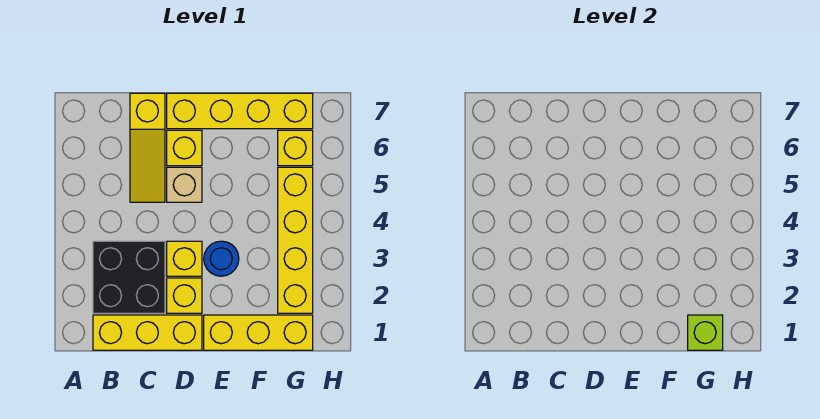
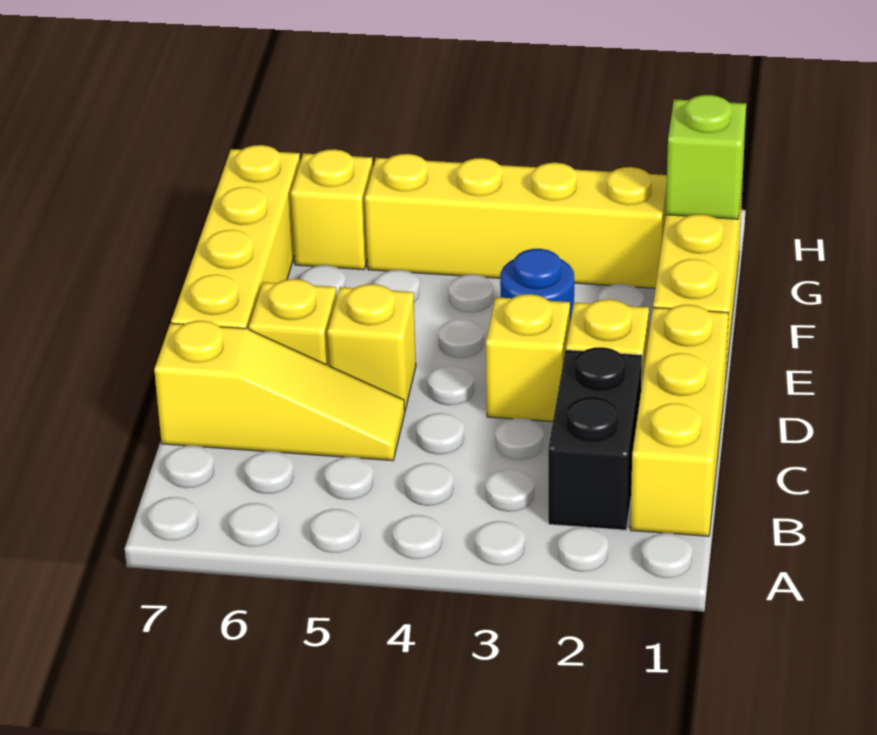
black 2x2 brick [93,241,165,313] -> black 1x2 brick [548,347,642,530]
tan 1x1 brick [167,167,202,202] -> yellow 1x1 brick [327,284,416,410]

